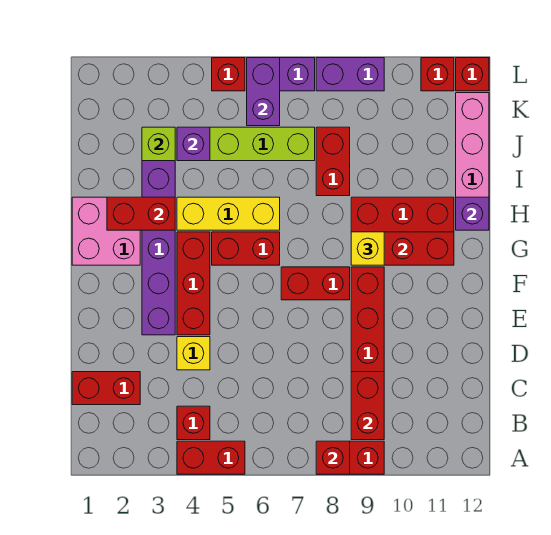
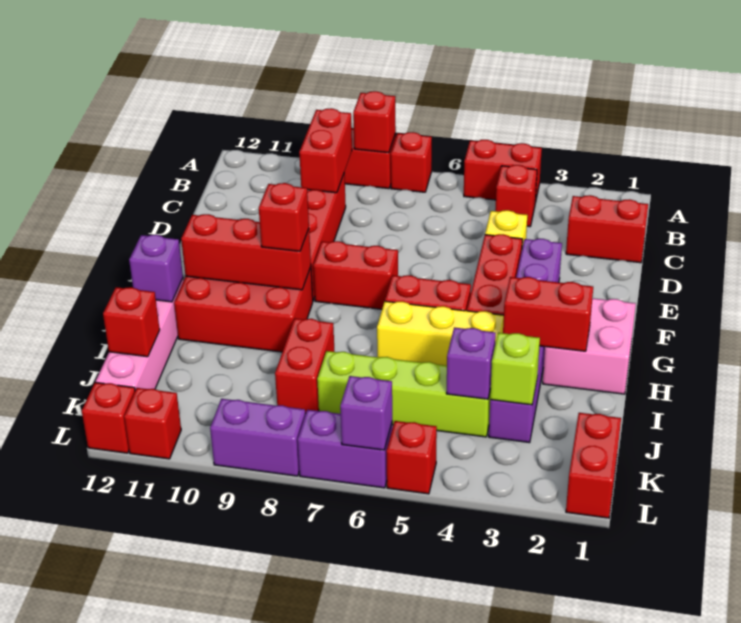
none -> red 1x1 brick [391,132,432,192]
yellow 1x1 brick [351,232,384,265] -> red 1x1 brick [259,183,309,251]
none -> red 1x1 brick [103,287,160,357]
none -> red 1x2 brick [566,413,621,518]
purple 1x2 brick [247,58,280,126] -> purple 1x1 brick [340,376,392,450]

